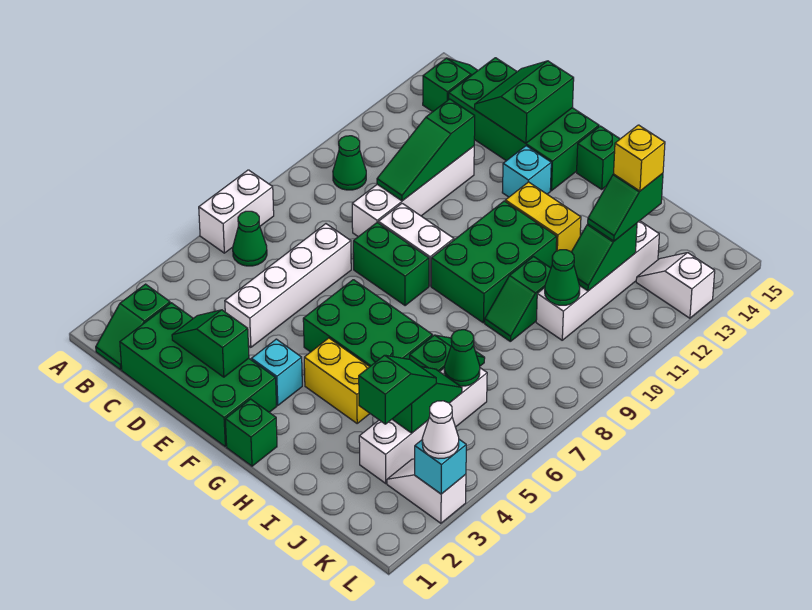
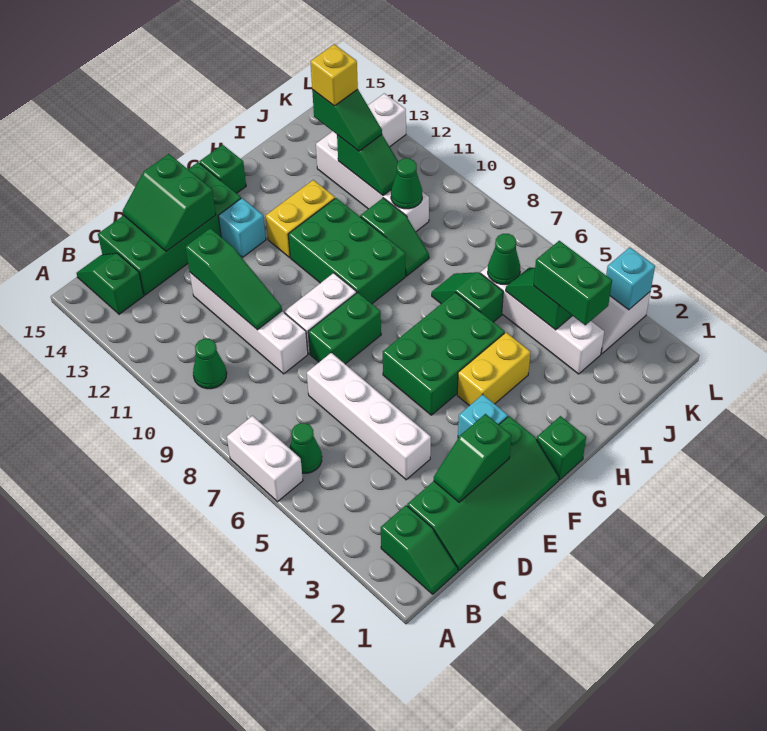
green 2x4 brick [120,303,277,447] -> green 2x4 slope [407,416,559,571]
green 1x2 slope [359,355,436,424] -> green 1x2 brick [534,241,612,325]
white 1x1 cone [422,401,459,459] -> none

